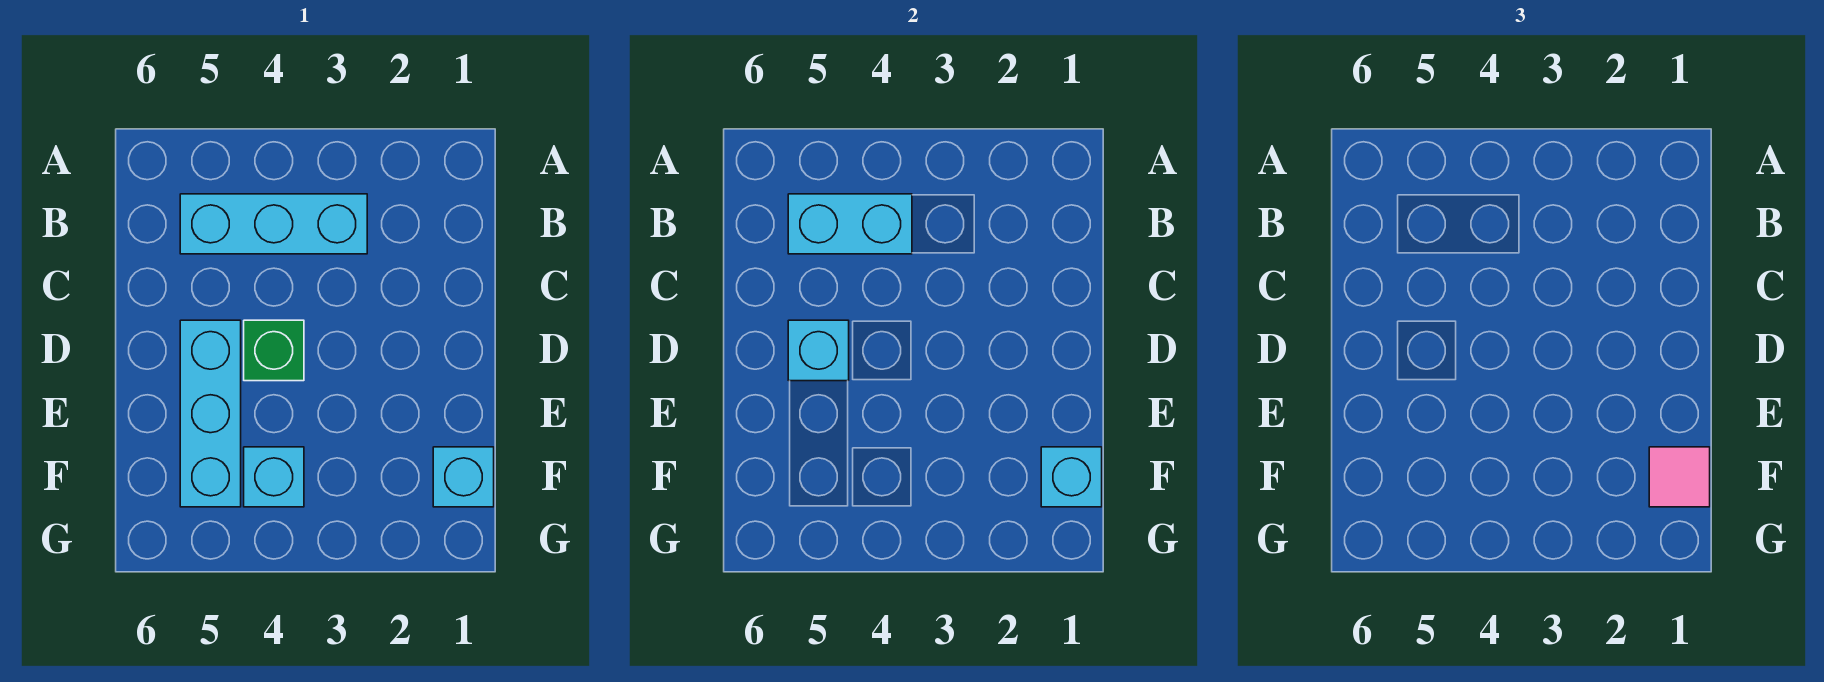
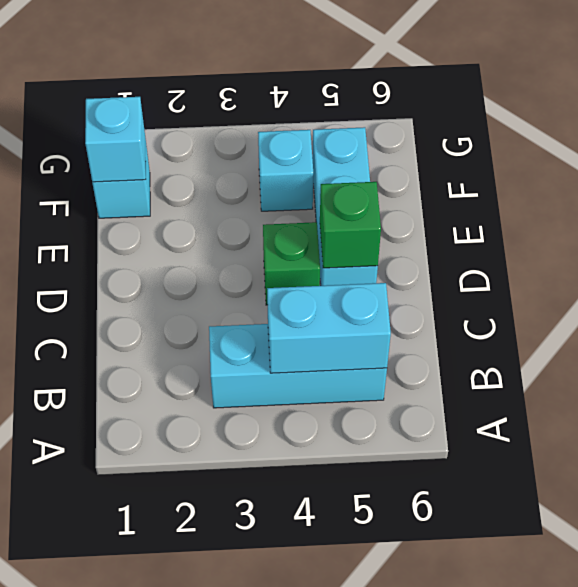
cyan 1x1 brick [788,320,849,381] -> green 1x1 brick [320,182,381,268]
pink 1x1 tile [1649,447,1710,507] -> none

